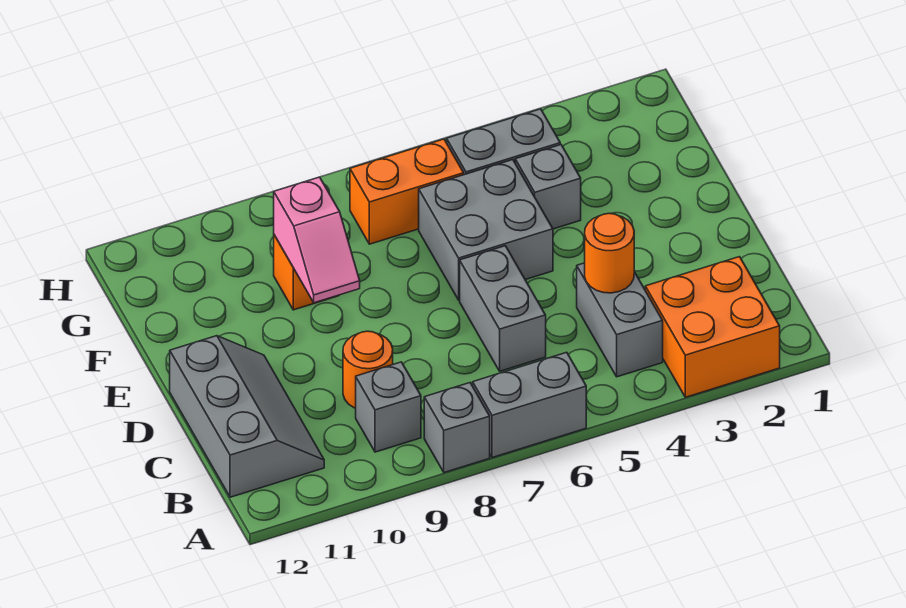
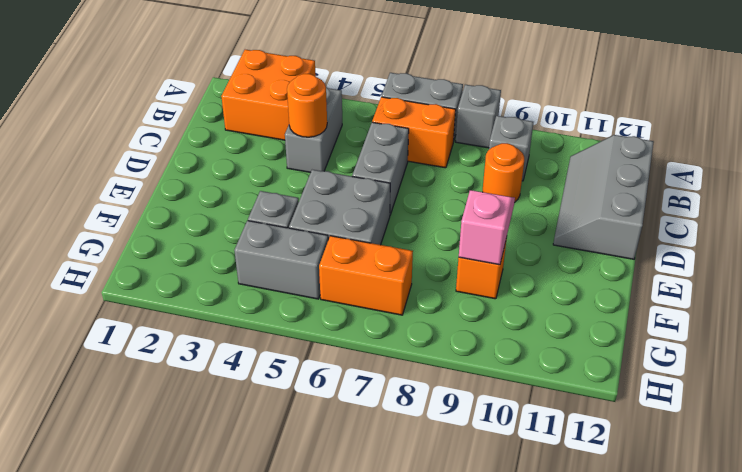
none -> orange 1x2 brick [372,97,456,168]

